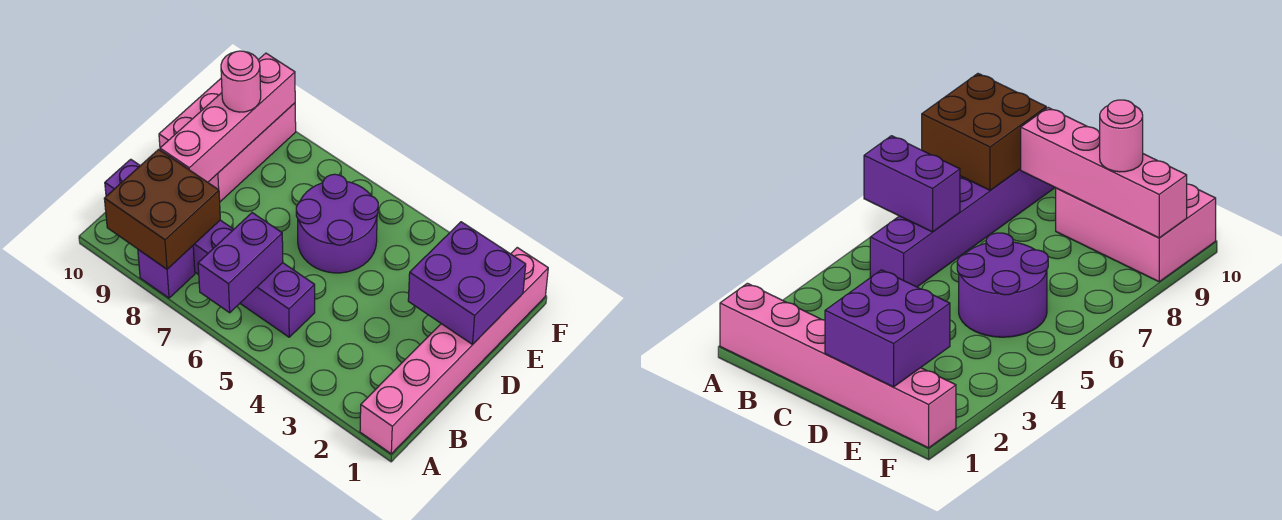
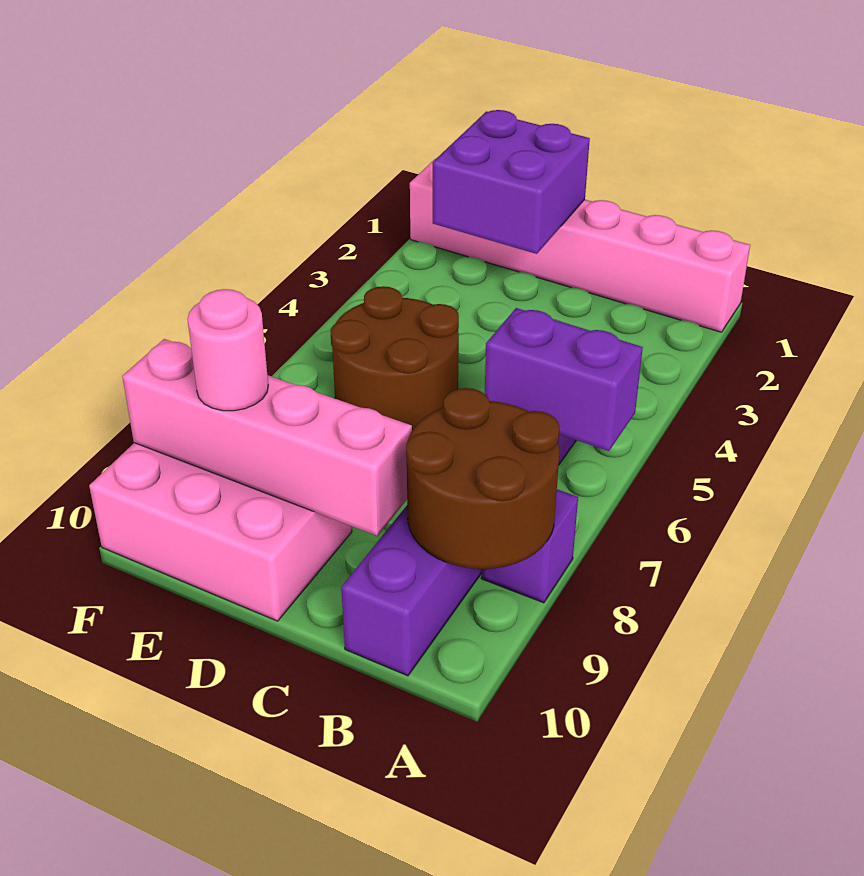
brown 2x2 brick [104,149,220,269] -> brown 2x2 round brick [406,388,560,569]
purple 2x2 round brick [296,174,378,273] -> brown 2x2 round brick [331,286,459,431]

